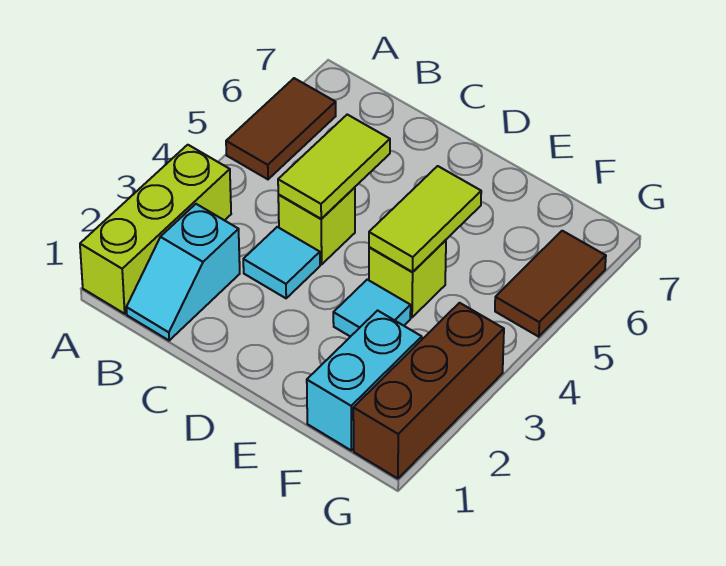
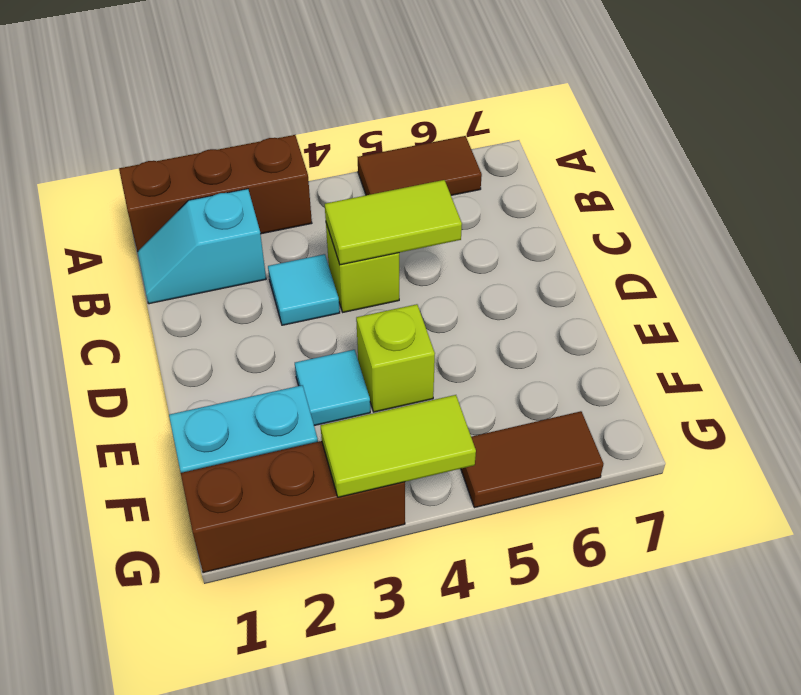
lime 1x3 brick [80,145,231,314] -> brown 1x3 brick [119,135,312,252]
lime 1x2 tile [369,166,481,272] -> lime 1x2 tile moved to [321,395,476,497]

